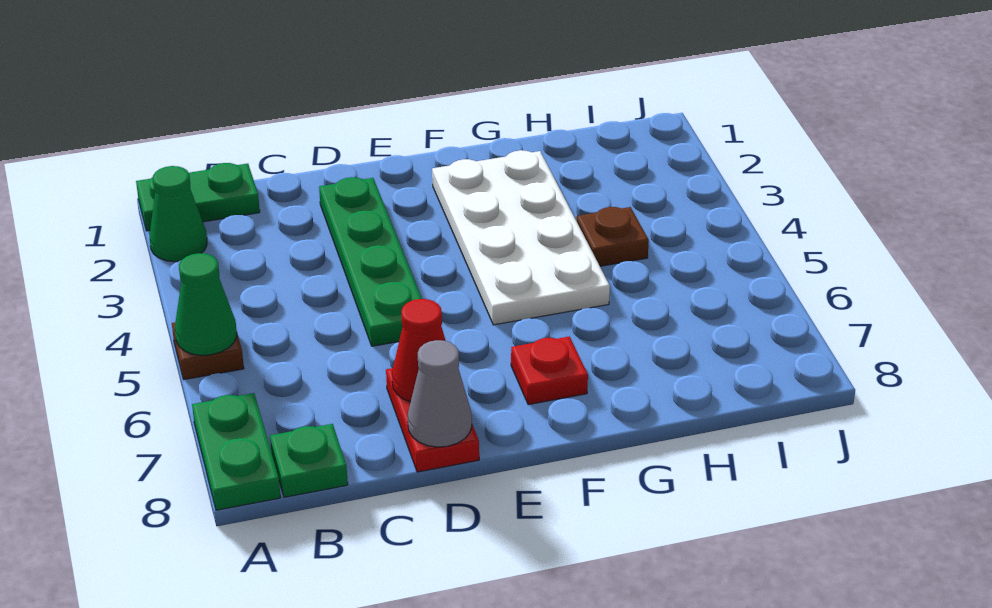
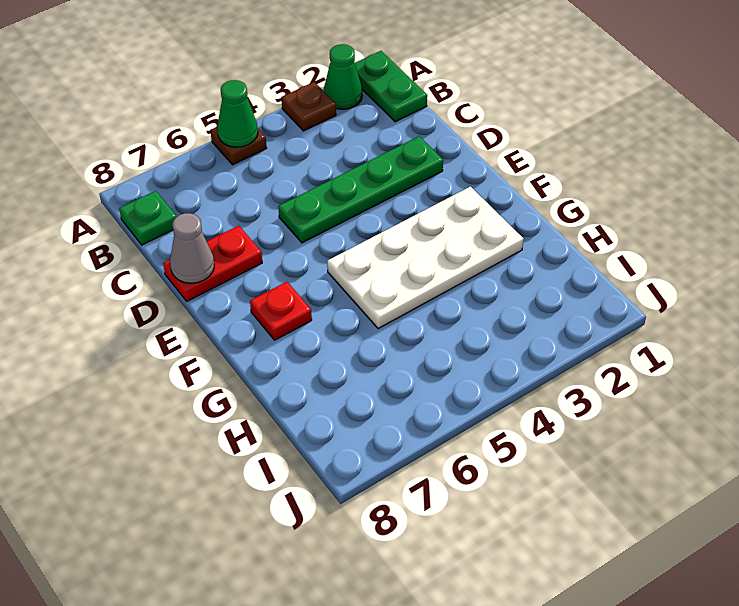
green 1x2 plate [192,393,281,510] -> none
red 1x1 cone [392,299,446,402] -> none
brown 1x1 plate [577,207,649,266] -> brown 1x1 plate moved to [281,82,336,131]

